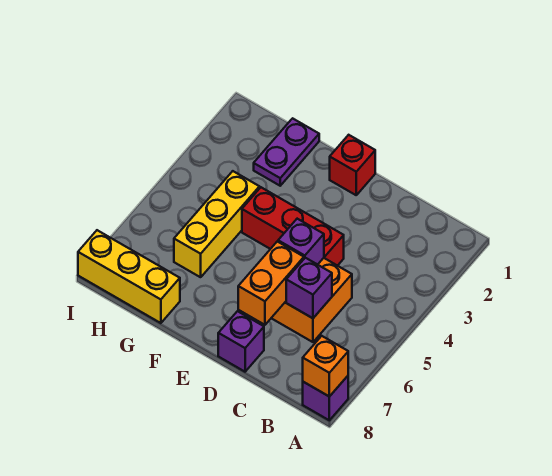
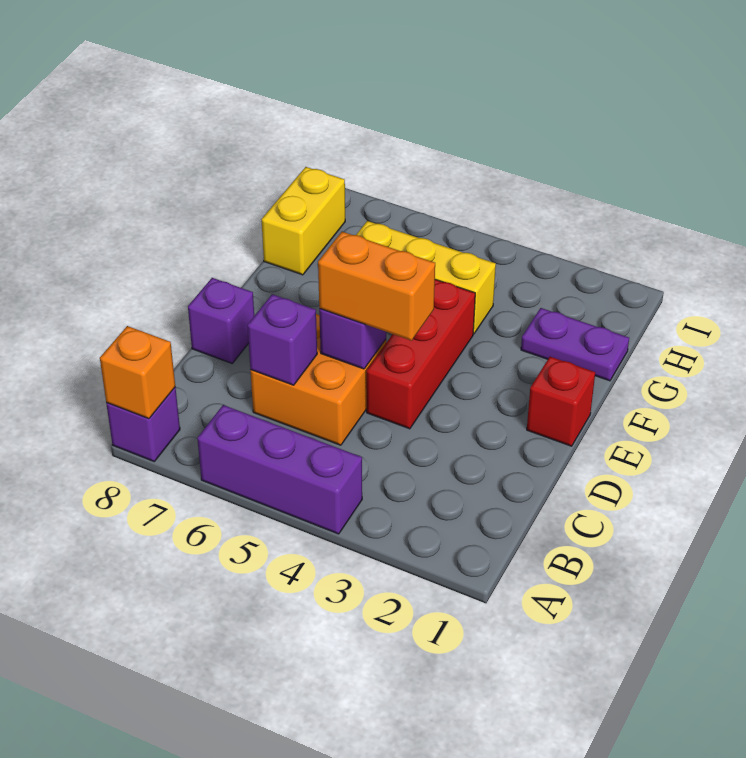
none -> purple 1x3 brick [197,405,362,534]
orange 1x2 brick [238,242,304,325] -> orange 1x2 brick moved to [318,232,435,341]
yellow 1x3 brick [78,230,180,323] -> yellow 1x2 brick [261,167,345,275]

